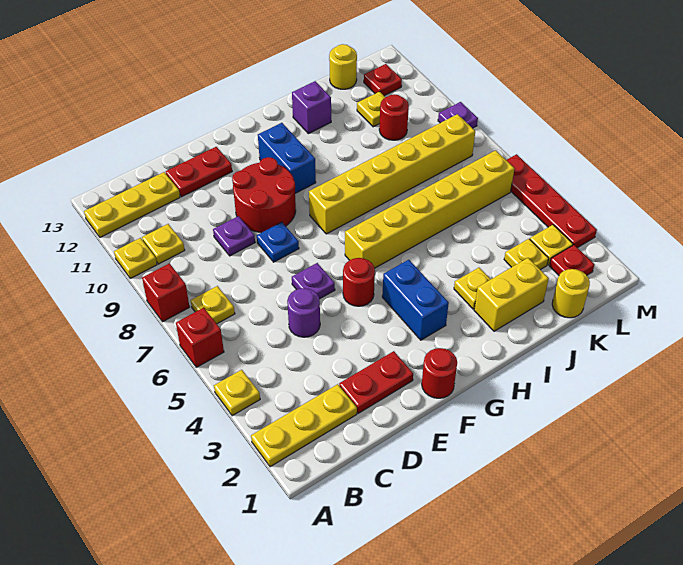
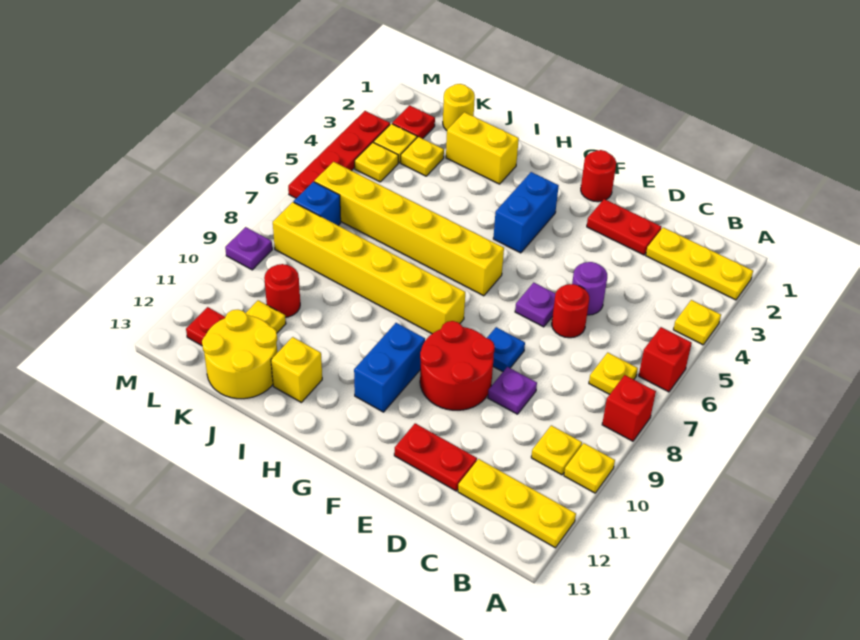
red 1x1 round brick [343,258,375,306] -> red 1x1 round brick moved to [552,284,589,338]
yellow 1x1 plate [454,268,491,309] -> yellow 1x1 plate moved to [355,142,398,182]
purple 1x1 brick [292,81,331,134] -> yellow 1x1 brick [271,337,322,402]
yellow 1x1 round brick [329,44,357,89] -> yellow 2x2 round brick [202,310,277,399]
none -> blue 1x1 brick [294,182,341,225]

